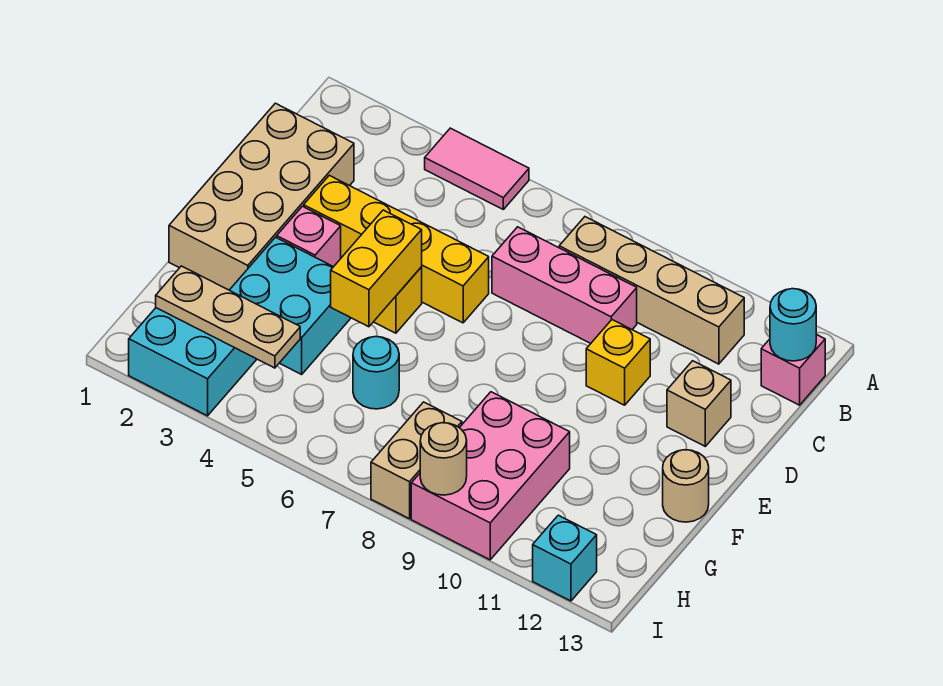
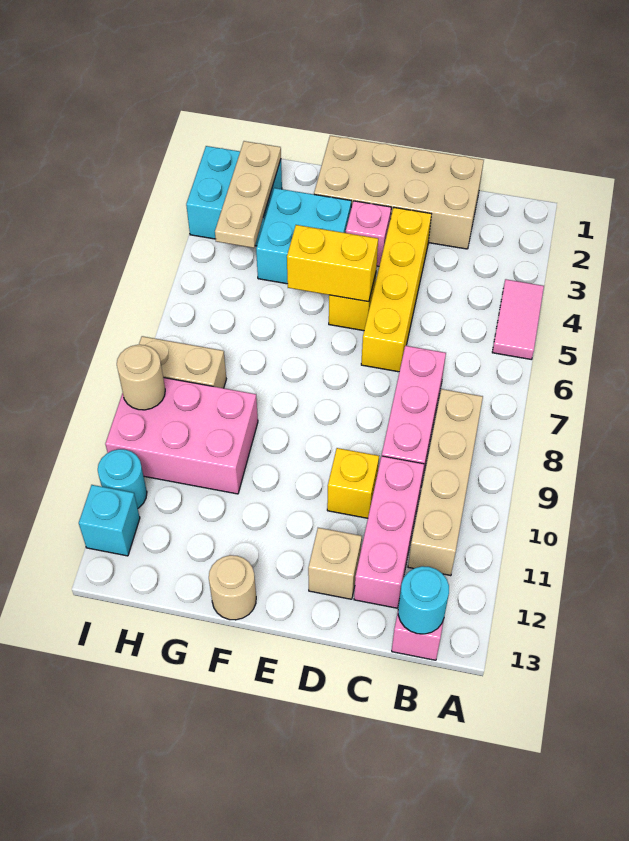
none -> pink 1x3 brick [354,456,424,608]
cyan 1x1 round brick [353,337,399,409] -> cyan 1x1 round brick moved to [98,449,147,508]

